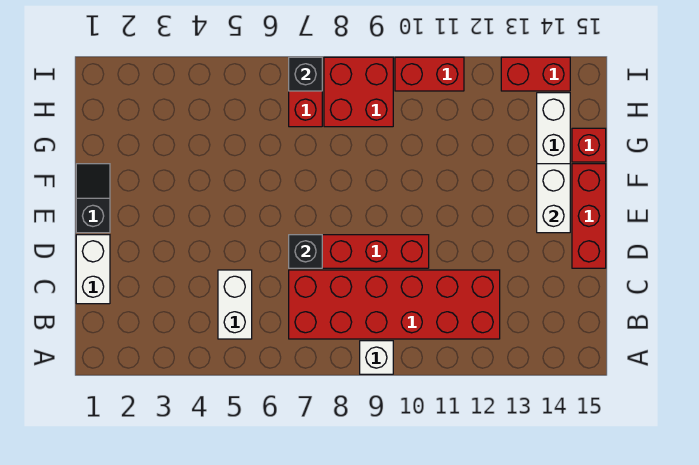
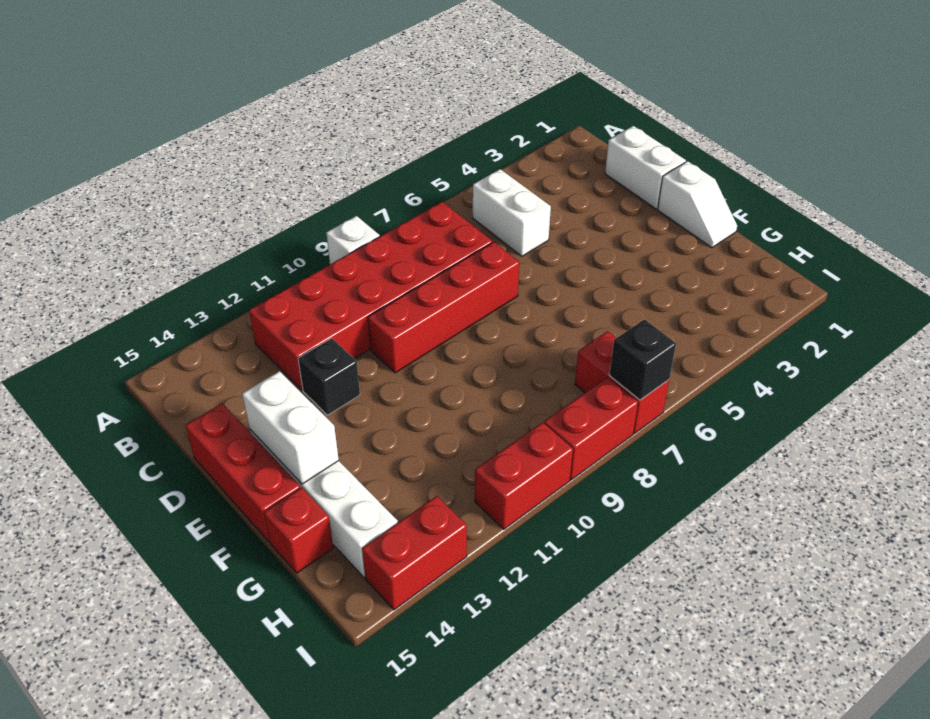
black 1x1 brick [289,235,322,268] -> black 1x1 brick moved to [298,338,360,415]
black 1x2 slope [76,164,110,233] -> white 1x2 slope [658,161,737,248]
red 2x2 brick [324,57,393,127] -> red 1x2 brick [544,377,638,480]

